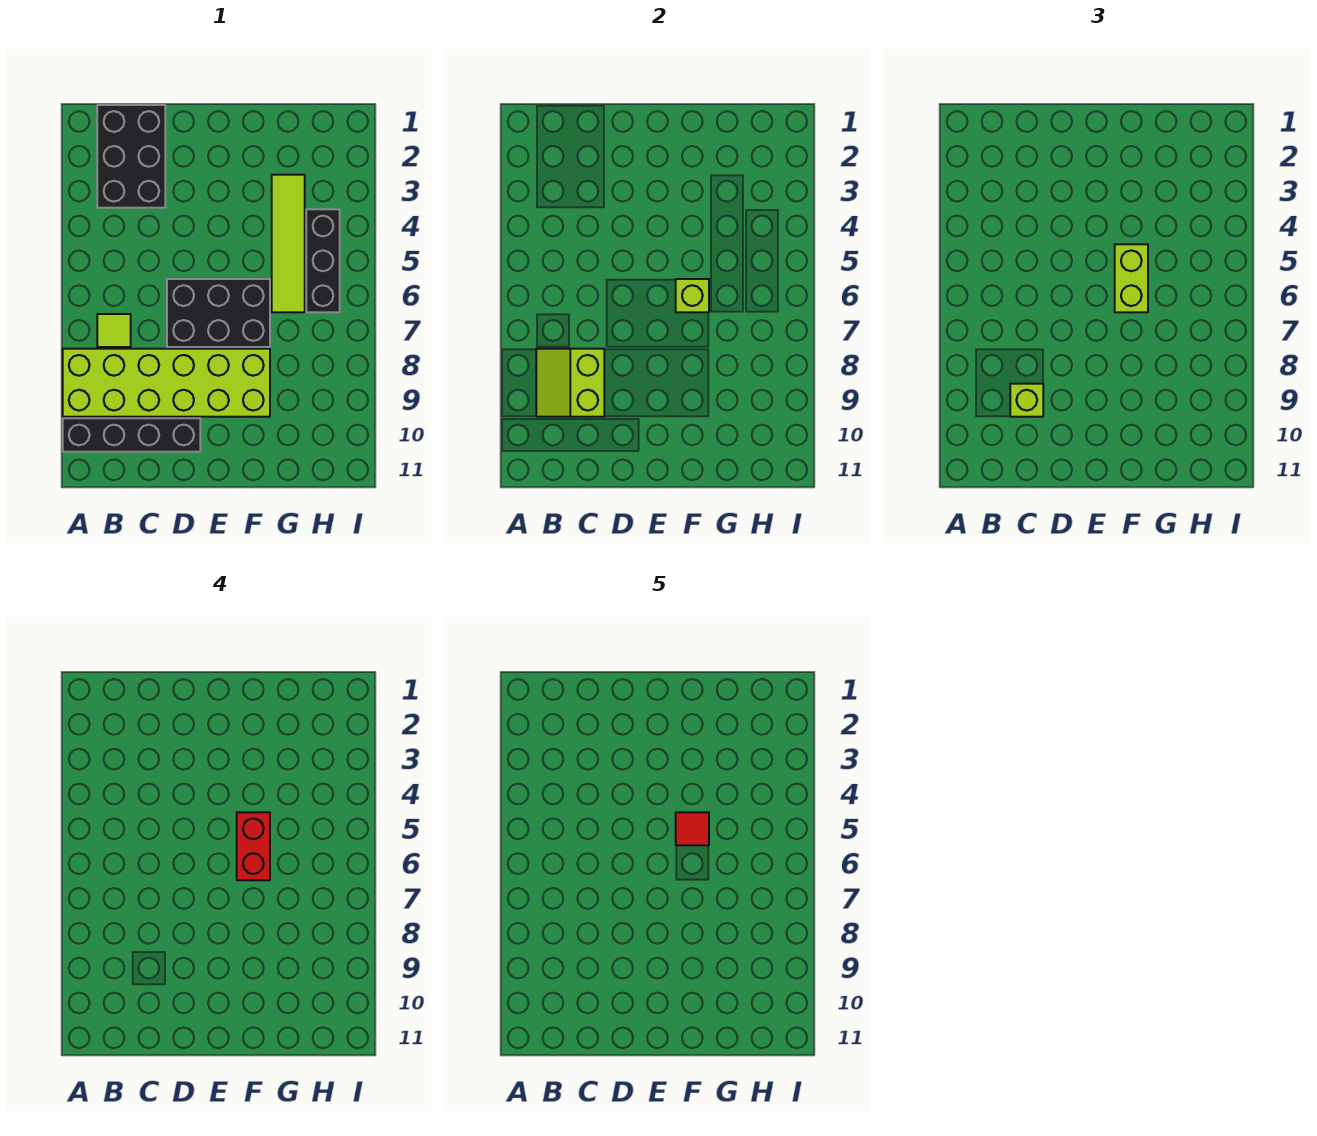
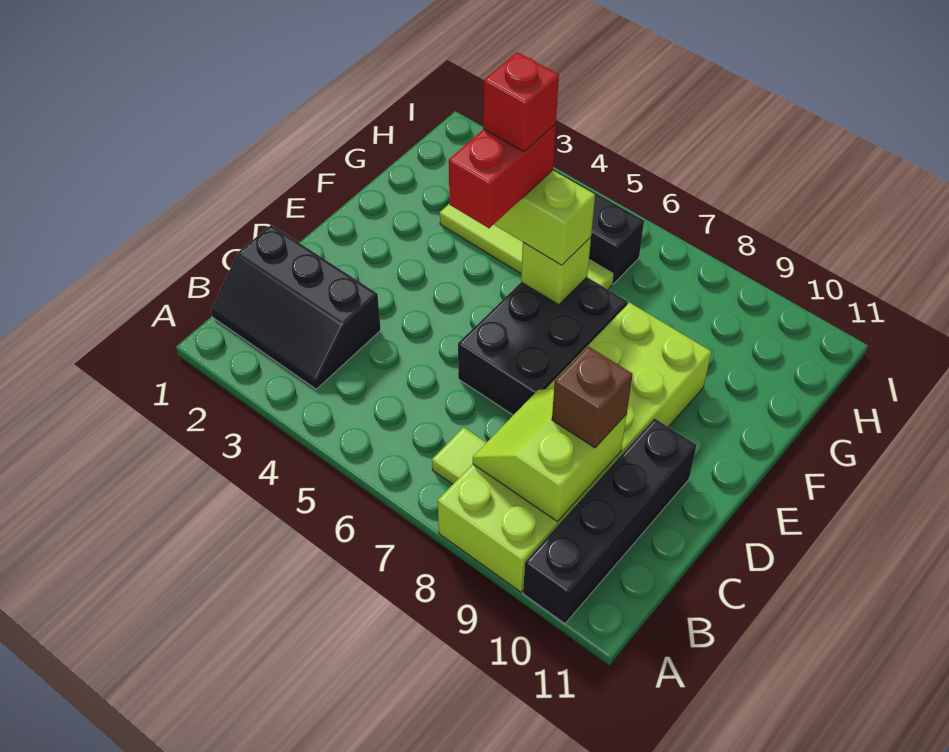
black 2x3 brick [97,105,165,208] -> black 2x3 slope [211,225,381,389]
lime 2x2 slope [536,349,604,417] -> lime 2x2 slope turned to [473,389,627,522]
lime 1x1 brick [1010,384,1043,417] -> brown 1x1 brick [552,346,633,448]
red 1x2 brick [237,812,270,880] -> red 1x2 brick turned to [449,124,556,228]
red 1x1 tile [676,812,709,845] -> red 1x1 brick [483,52,559,152]

